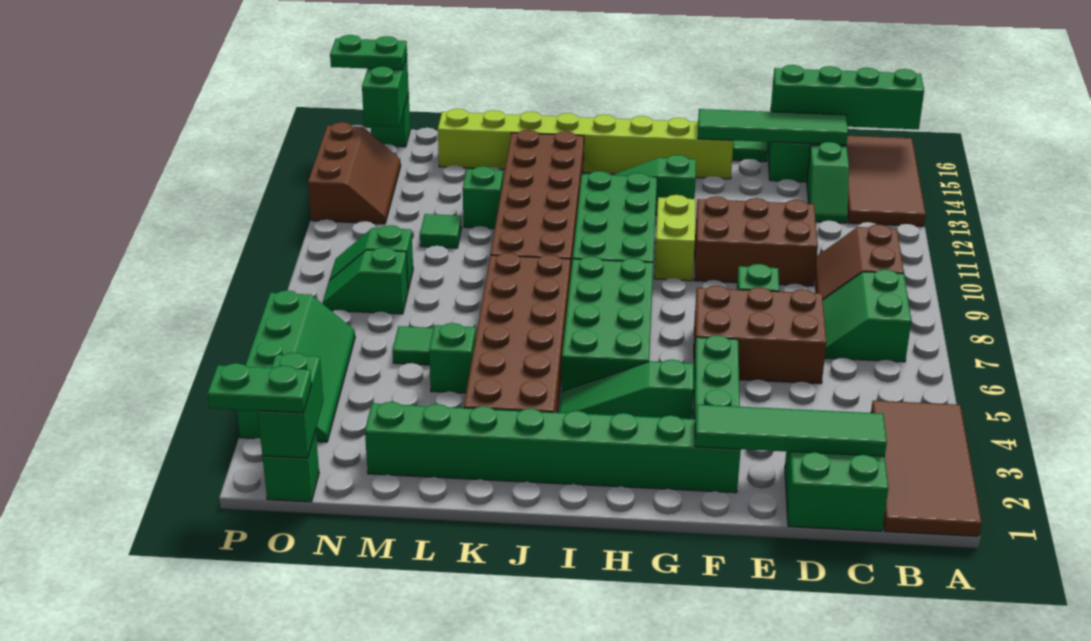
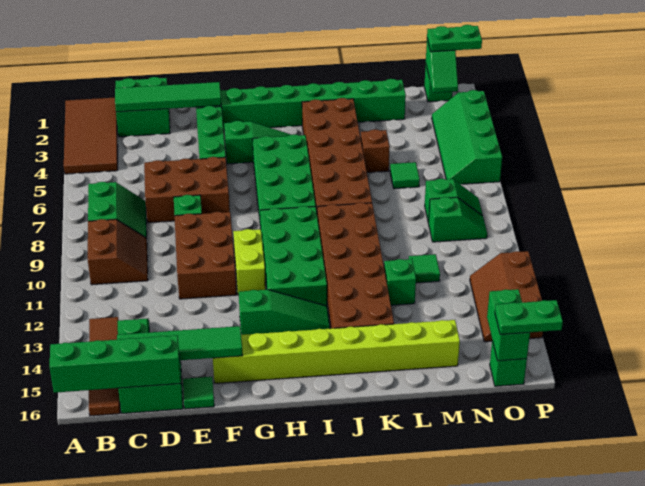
brown 2x4 tile [846,136,926,227] -> brown 1x4 tile [89,317,120,416]
brown 2x3 brick [694,196,818,286] -> brown 2x3 brick turned to [175,212,237,299]
green 1x1 brick [429,323,476,393] -> brown 1x1 brick [361,129,390,172]
green 1x2 brick [258,353,323,458] -> green 1x2 slope [426,39,458,93]

